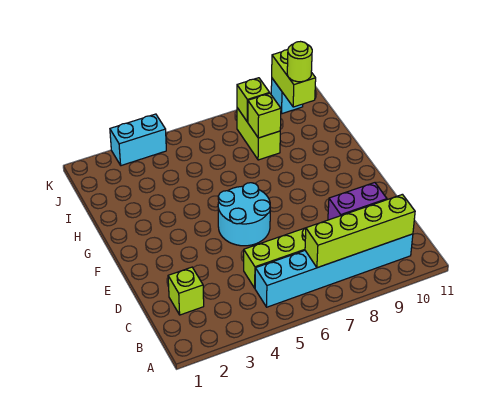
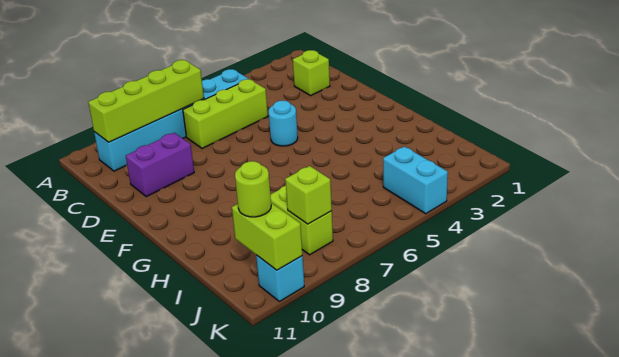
cyan 2x2 round brick [218,183,270,246] -> cyan 1x1 round brick [269,101,298,146]
lime 1x1 brick [248,93,281,138] -> none
cyan 1x2 brick [110,114,166,166] -> cyan 1x2 brick turned to [383,146,448,214]

